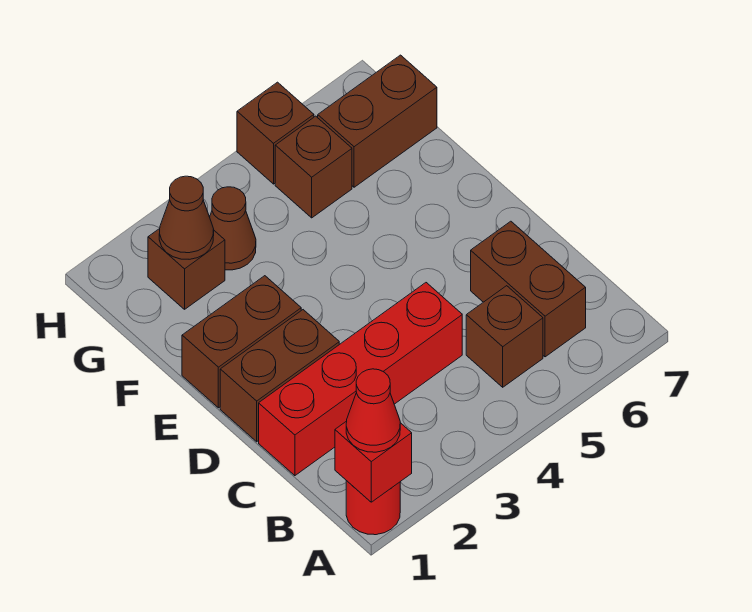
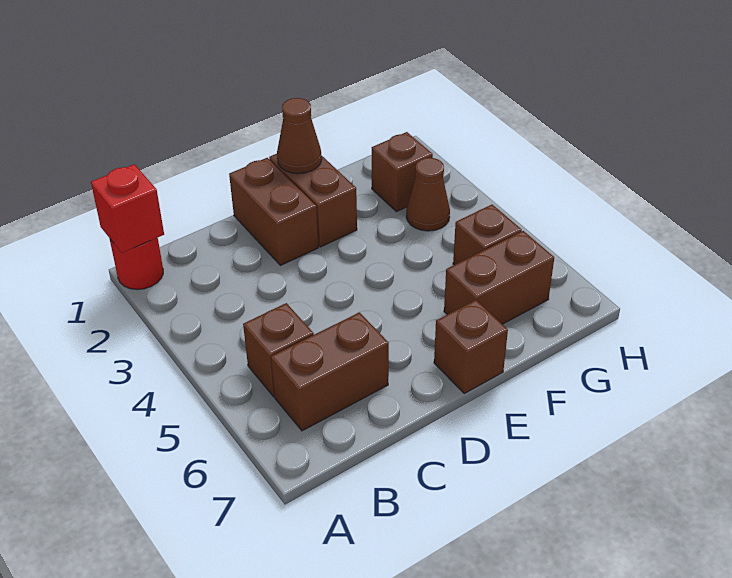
red 1x1 cone [346,369,400,452] -> none
red 1x4 brick [259,283,462,476] -> none
brown 1x1 cone [159,176,214,259] -> brown 1x1 cone moved to [277,98,322,174]
brown 1x2 brick [318,55,437,187] -> brown 1x2 brick turned to [444,231,554,324]
brown 1x1 brick [237,82,314,184] -> brown 1x1 brick moved to [434,300,508,393]

